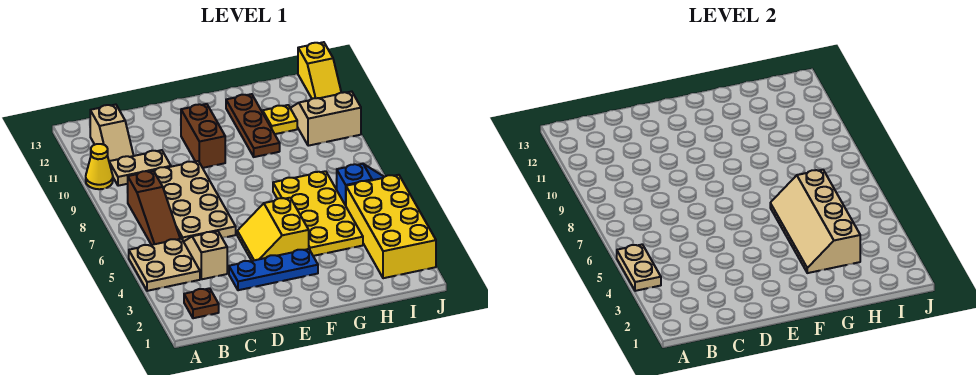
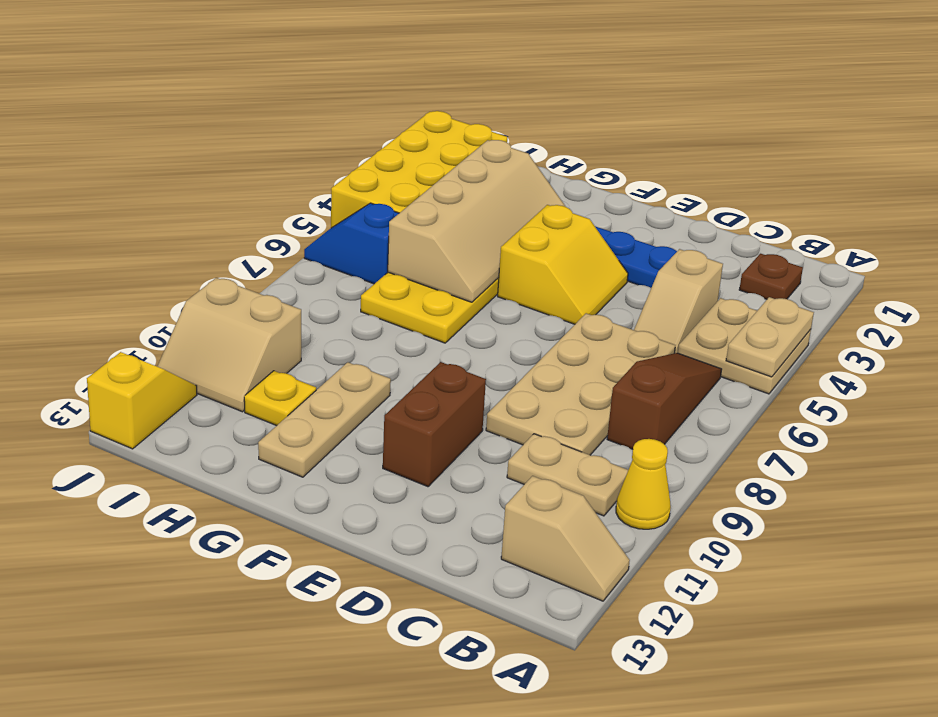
tan 1x2 slope [90,105,134,161] -> tan 1x2 slope turned to [501,476,630,601]
brown 1x3 plate [226,94,280,157] -> tan 1x3 plate [258,362,391,477]

